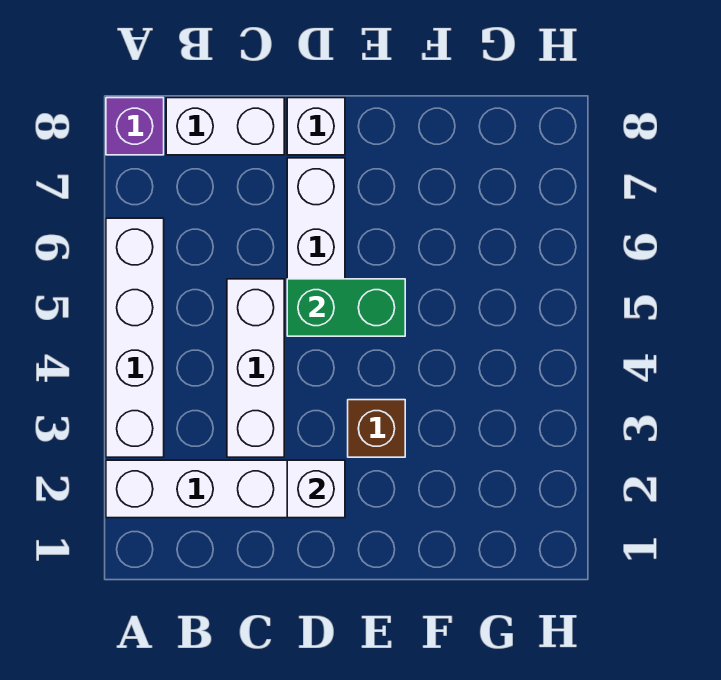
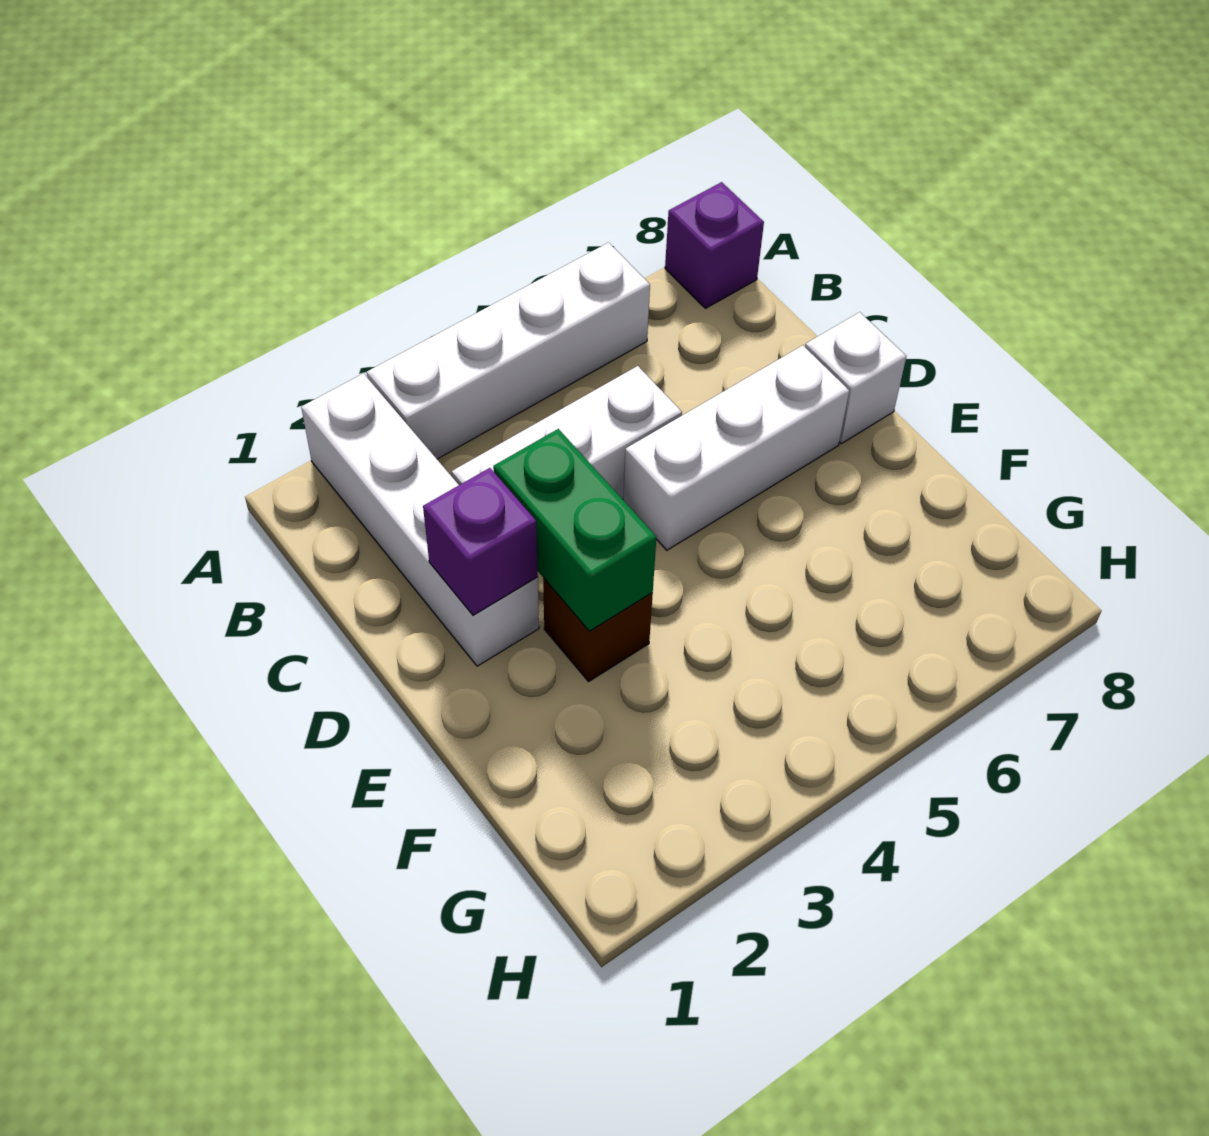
white 1x2 brick [166,98,284,155] -> none
white 1x1 brick [287,460,345,518] -> purple 1x1 brick [423,468,538,615]
green 1x2 brick [287,279,405,336] -> green 1x2 brick moved to [493,429,656,631]

